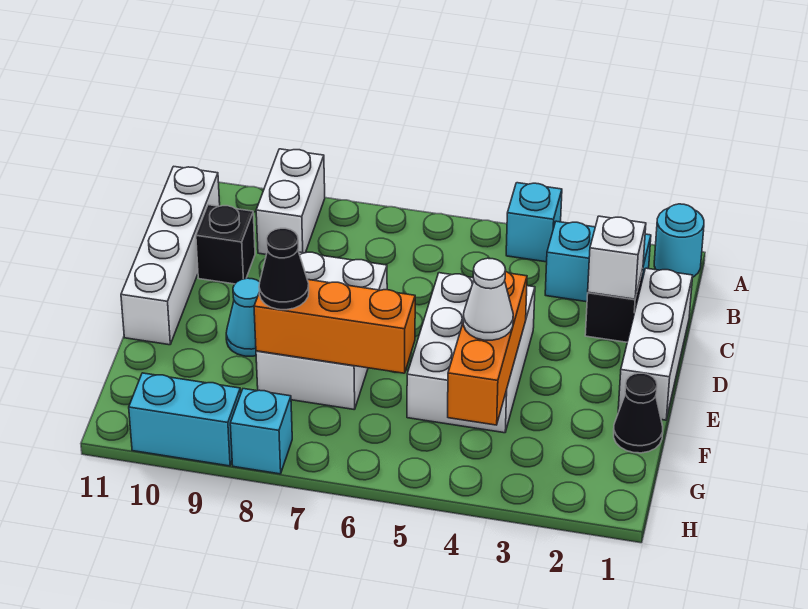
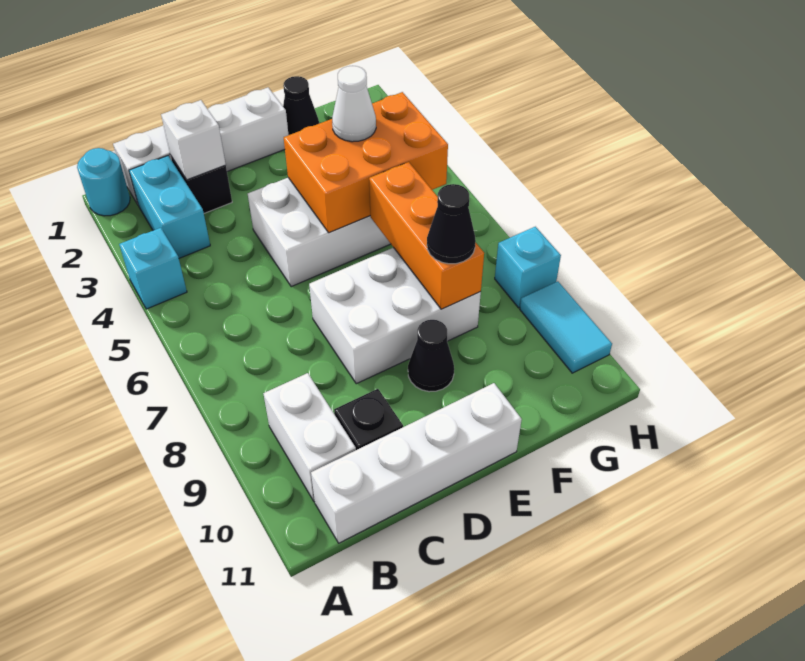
white 1x2 brick [256,149,325,254] -> white 1x2 brick turned to [263,373,356,502]
white 1x3 brick [618,268,693,420] -> white 1x4 brick [113,88,288,205]
orange 1x3 brick [448,271,527,425] -> orange 2x3 brick [284,92,448,233]
cyan 1x1 cone [226,278,260,356] -> black 1x1 cone [408,320,454,392]
cyan 1x2 brick [129,373,241,466] -> cyan 1x2 tile [520,281,612,373]

